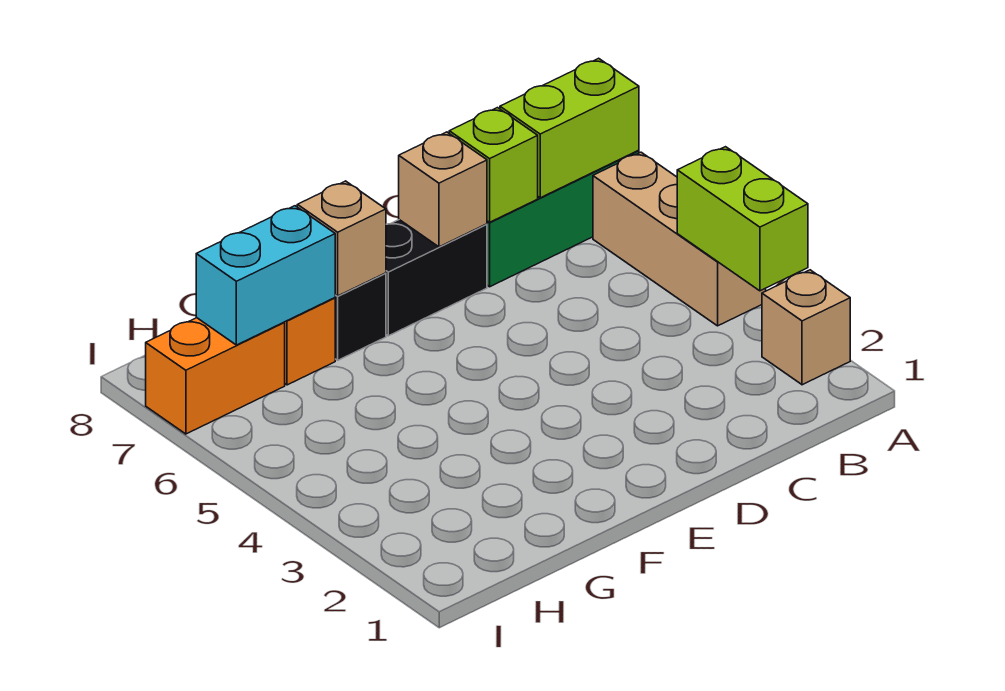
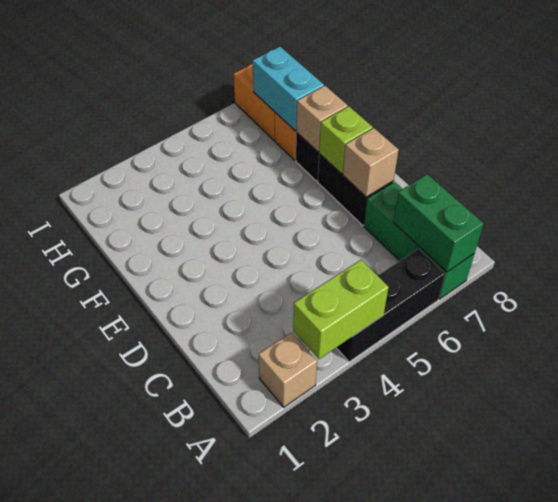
tan 1x3 brick [593,152,766,326] -> black 1x3 brick [336,249,445,362]
lime 1x2 brick [500,58,639,198] -> green 1x2 brick [393,174,484,272]
lime 1x1 brick [449,108,538,222] -> lime 1x1 brick moved to [319,107,373,174]

